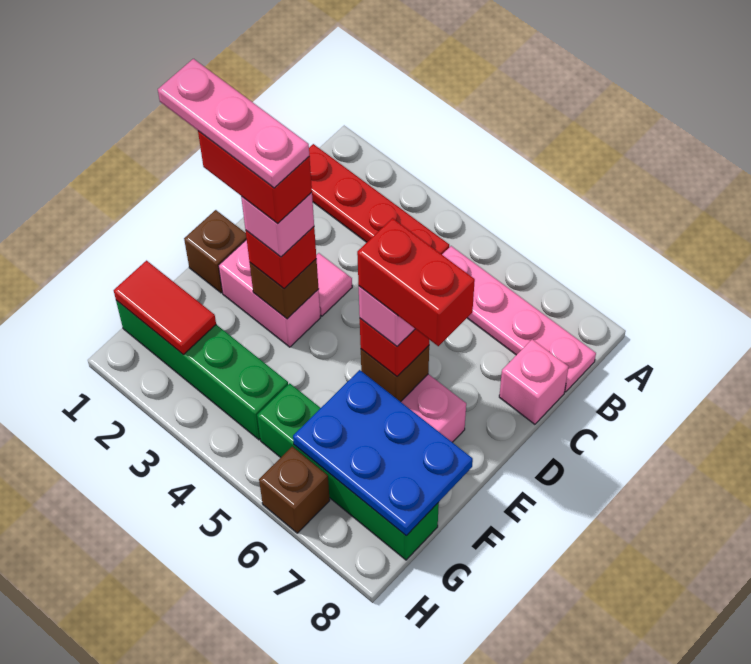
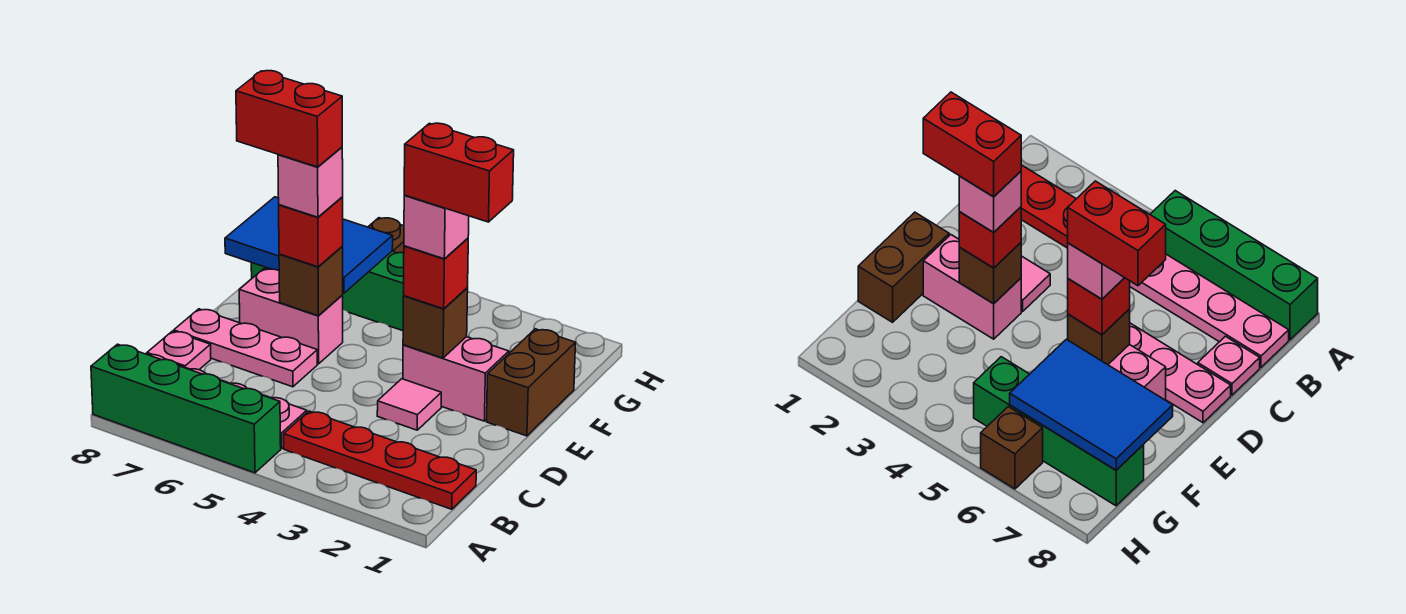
pink 1x1 brick [499,339,569,424] -> pink 1x1 plate [147,331,211,370]
brown 1x1 brick [184,210,246,293] -> brown 1x2 brick [487,329,576,436]
pink 1x3 plate [158,59,309,188] -> pink 1x3 plate moved to [174,309,317,387]
blue 2x3 plate [293,370,473,536] -> blue 2x3 tile [225,197,393,293]
green 1x4 brick [116,300,288,440] -> green 1x4 brick moved to [91,344,281,473]
red 1x2 tile [114,261,216,355] -> none

